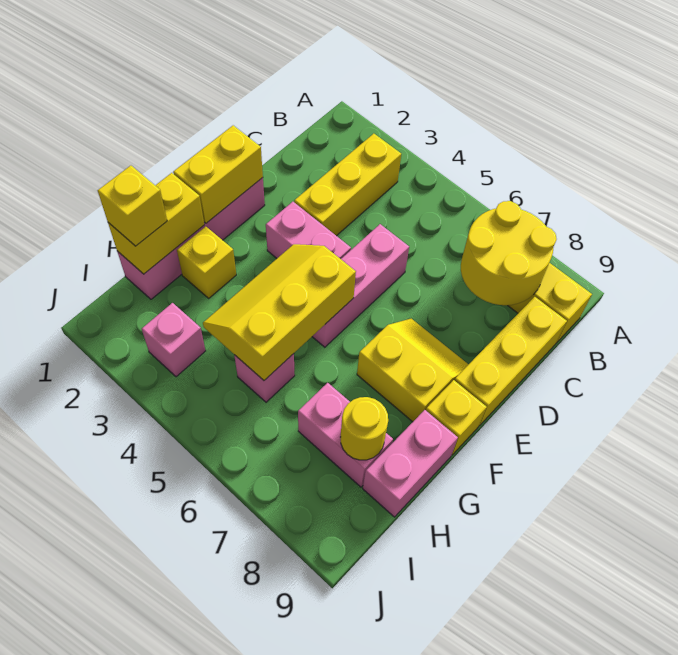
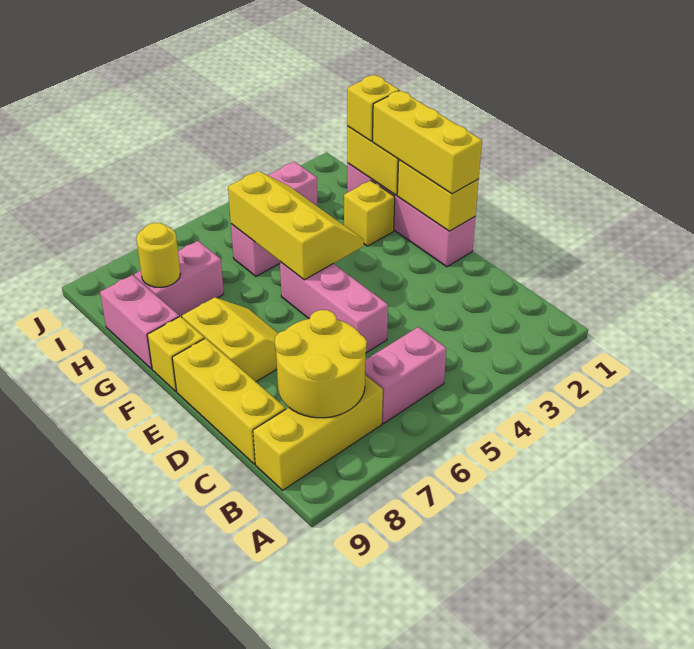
yellow 1x3 brick [294,134,401,236] -> yellow 1x3 brick moved to [373,90,482,194]
pink 1x2 brick [266,202,351,259] -> pink 1x2 brick moved to [365,327,446,424]
yellow 2x2 slope [357,319,469,422] -> yellow 2x2 slope turned to [182,297,278,382]

